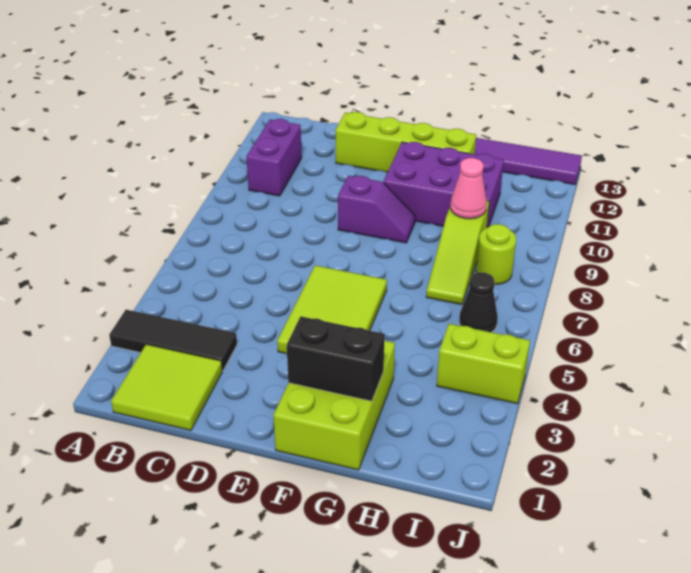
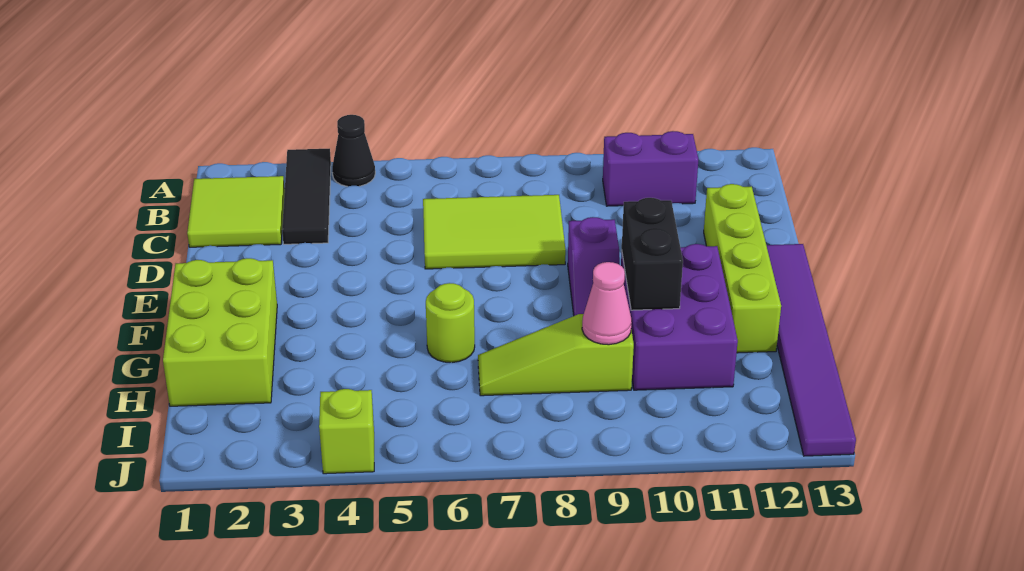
lime 2x3 tile [277,265,387,354] -> lime 2x3 tile moved to [423,195,566,269]
lime 2x3 brick [273,341,395,470] -> lime 2x3 brick turned to [163,258,277,406]
black 1x2 brick [287,317,385,401] -> black 1x2 brick moved to [622,198,683,310]
lime 1x2 brick [437,324,530,404] -> lime 1x1 brick [319,389,374,474]
black 1x1 cone [459,272,498,332] -> black 1x1 cone moved to [332,115,375,187]
lime 1x1 round brick [476,224,516,284] -> lime 1x1 round brick moved to [426,283,475,363]

